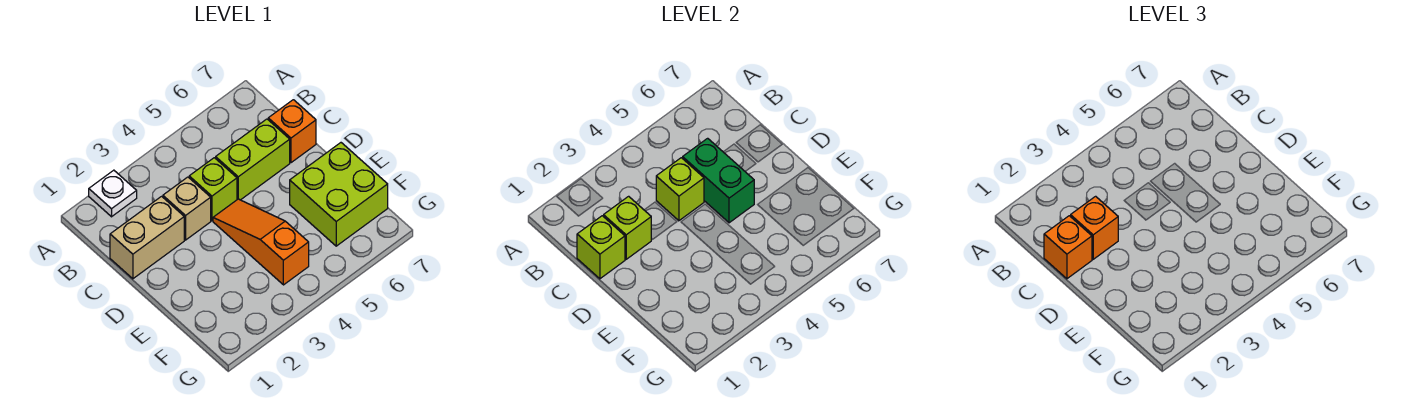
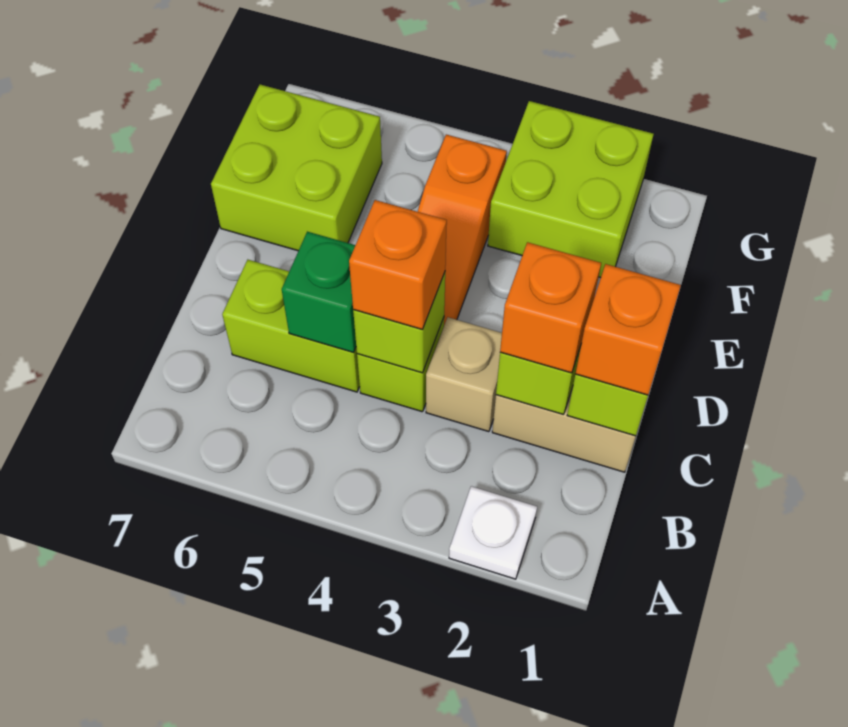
green 1x2 brick [683,138,754,223] -> green 1x1 brick [282,232,356,352]
orange 1x1 brick [268,100,316,163] -> orange 1x1 brick moved to [349,200,447,330]
none -> lime 2x2 brick [488,101,654,278]

